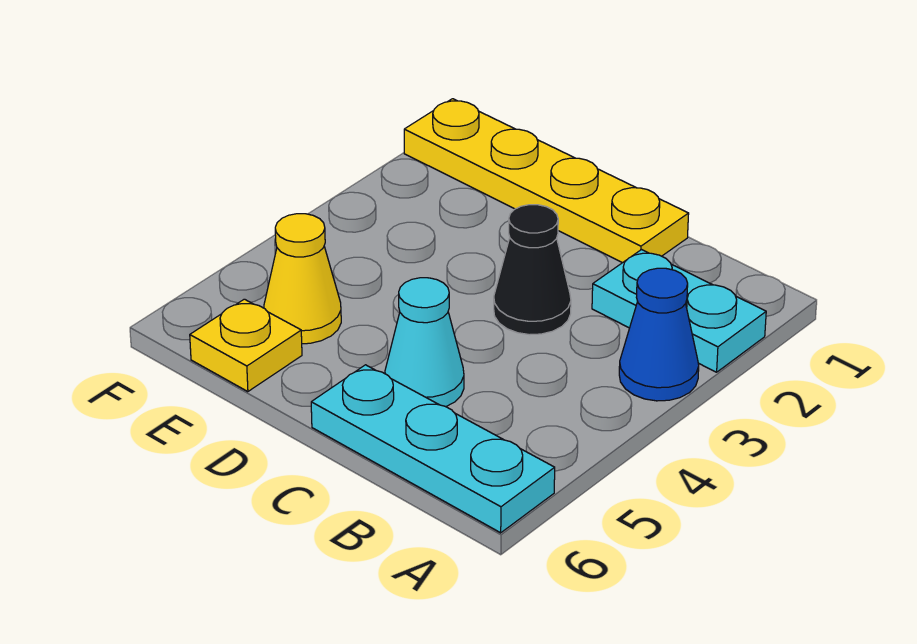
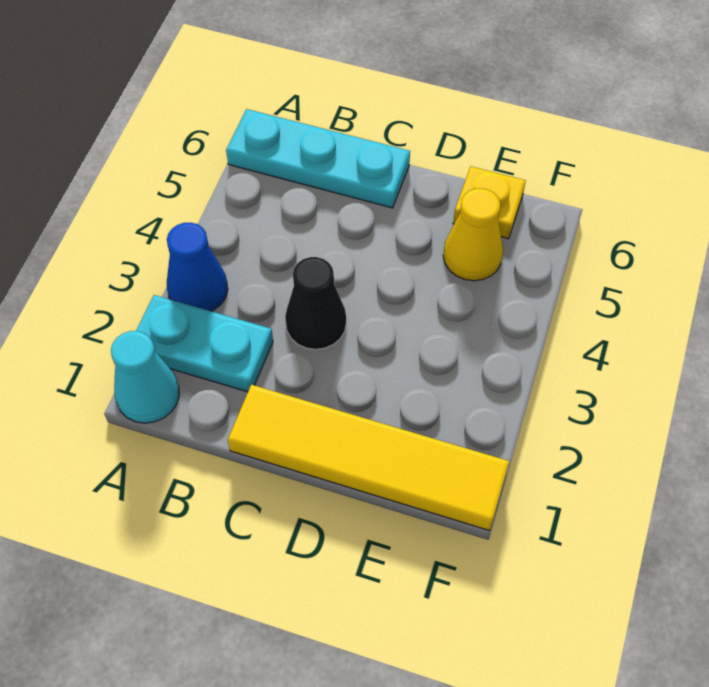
yellow 1x4 plate [404,99,689,263] -> yellow 1x4 tile [228,385,510,531]
cyan 1x1 cone [385,278,464,407] -> cyan 1x1 cone moved to [111,331,179,423]

